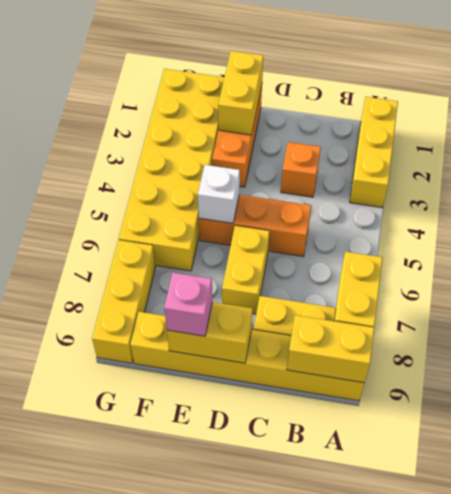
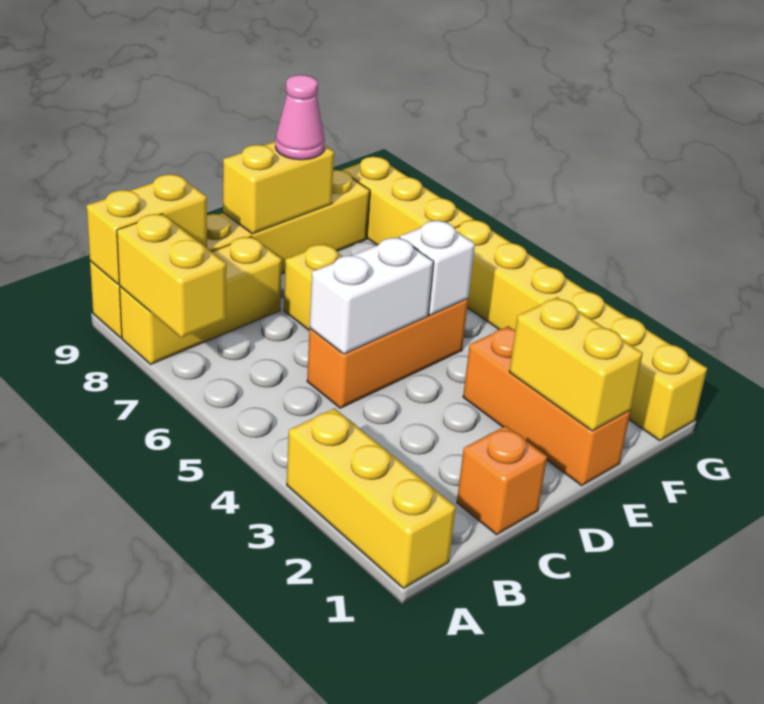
orange 1x1 brick [281,142,321,197] -> orange 1x1 brick moved to [457,426,547,535]
none -> white 1x2 brick [310,237,434,354]
pink 1x1 brick [164,273,212,336] -> pink 1x1 cone [275,75,325,160]
yellow 2x6 brick [119,69,224,271] -> yellow 1x6 brick [455,220,707,441]

